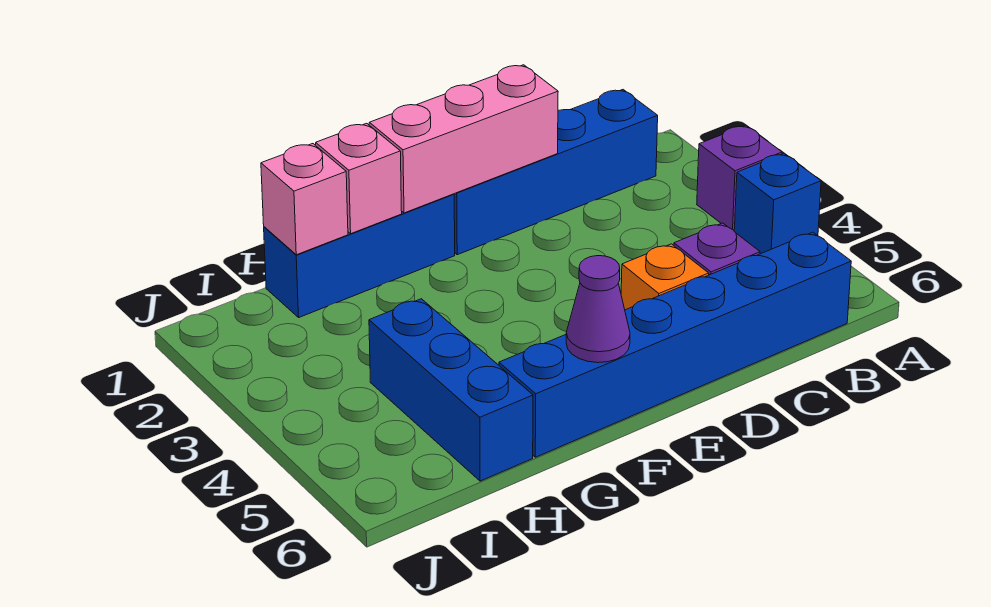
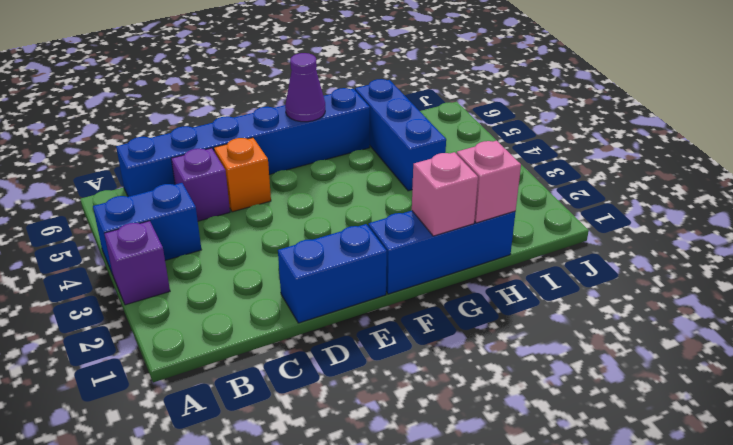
blue 1x1 brick [734,154,821,254] -> blue 1x2 brick [93,183,201,274]
blue 1x4 brick [454,90,658,255] -> blue 1x2 brick [278,224,387,323]
pink 1x3 brick [369,65,558,213] -> none

